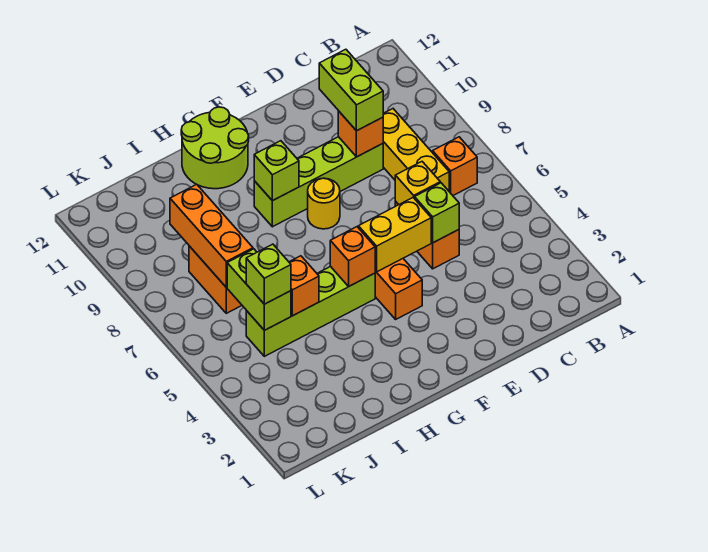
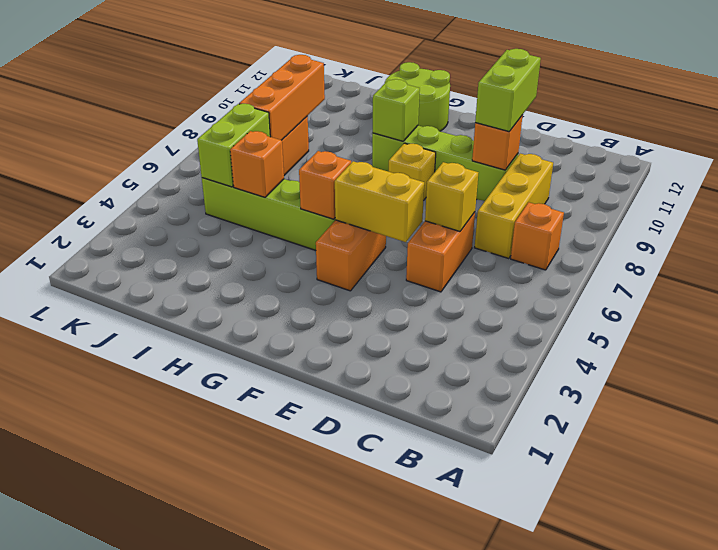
lime 1x1 brick [415,183,459,243] -> none
yellow 1x1 round brick [308,178,340,229] -> yellow 1x1 brick [389,143,436,201]
lime 1x1 brick [246,244,291,304] -> none

